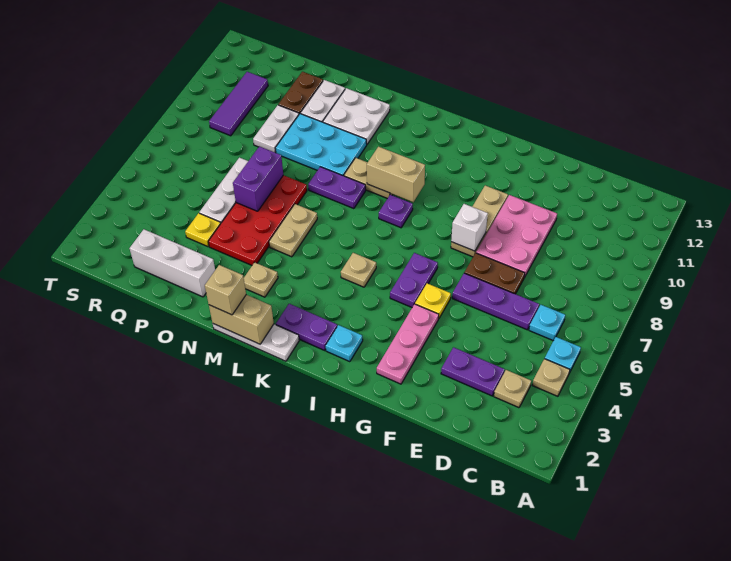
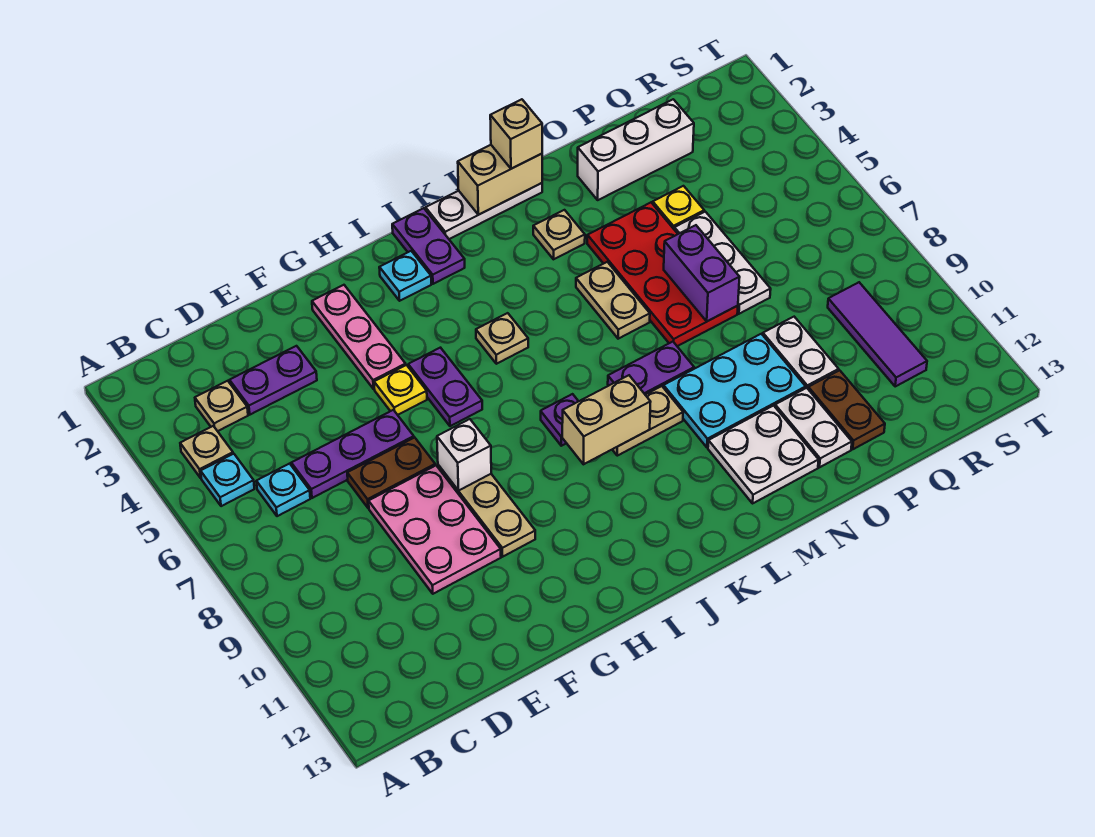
purple 1x2 plate [276,304,337,350] -> purple 1x2 plate turned to [392,208,465,284]

